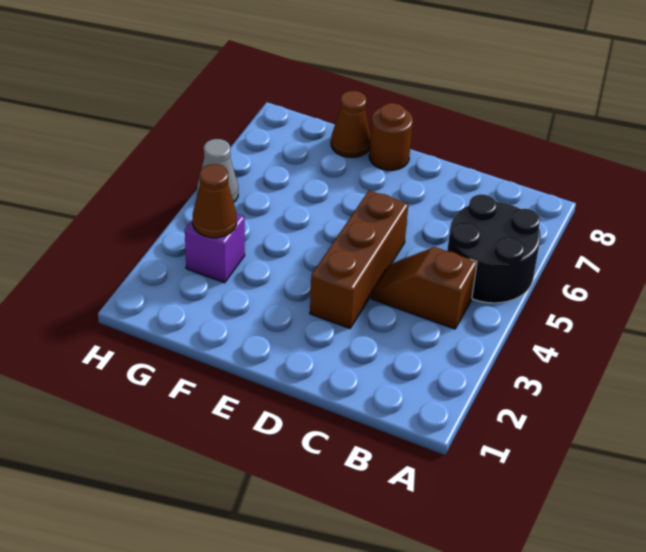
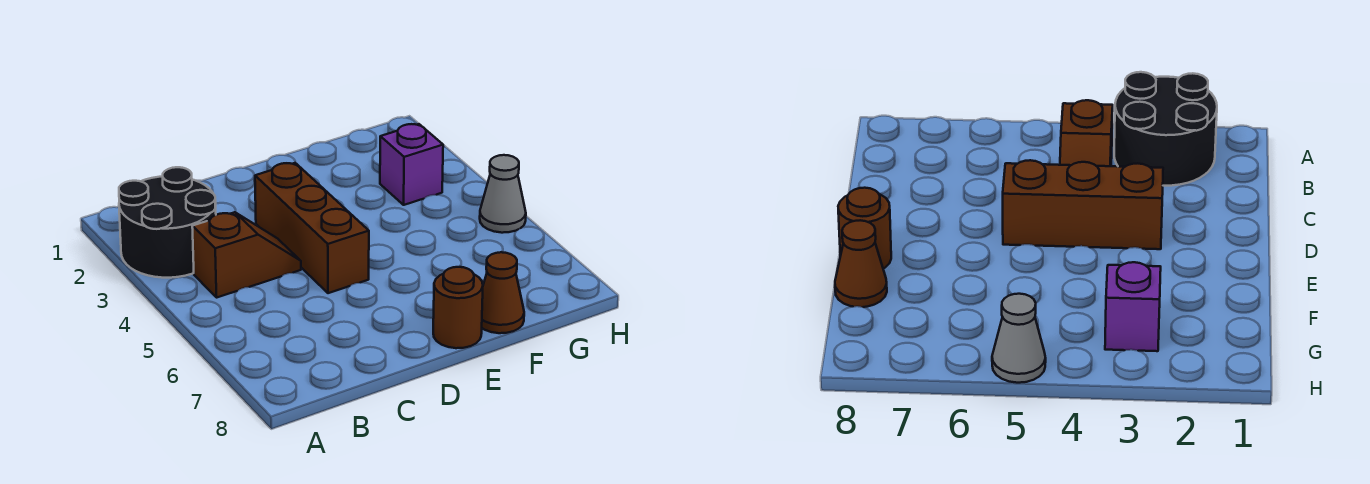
black 2x2 round brick [447,194,541,303] -> black 2x2 round brick moved to [119,167,216,278]
brown 1x1 cone [193,164,237,238] -> none

